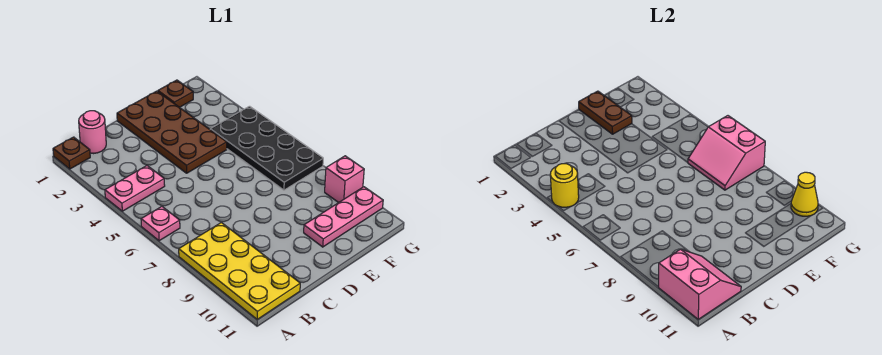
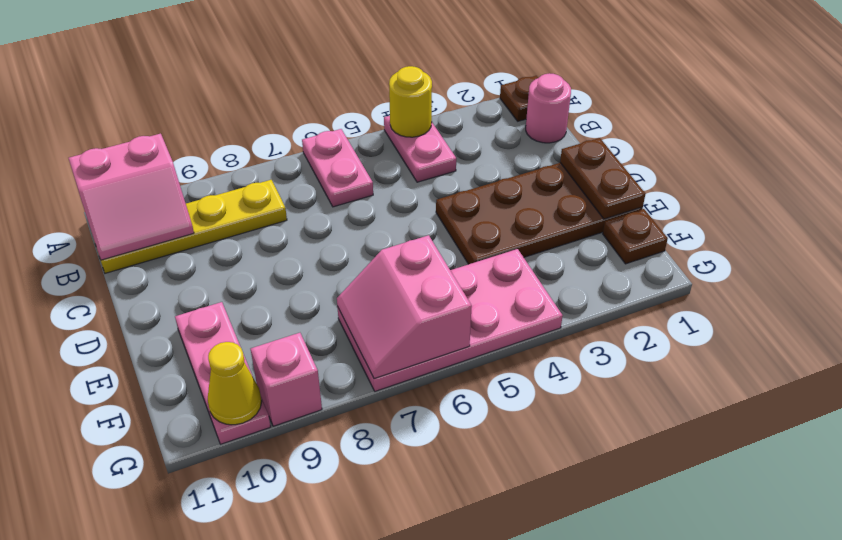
pink 1x1 plate [141,207,180,241] -> pink 1x2 plate [302,129,373,207]
yellow 2x4 plate [179,223,300,319] -> yellow 1x4 plate [95,180,287,273]
brown 1x2 plate [579,91,632,134] -> brown 1x2 plate turned to [560,138,645,219]
black 2x4 plate [210,106,323,190] -> pink 2x4 plate [337,249,563,391]
pink 2x2 slope [688,116,765,190] -> pink 2x2 slope turned to [337,235,472,379]

